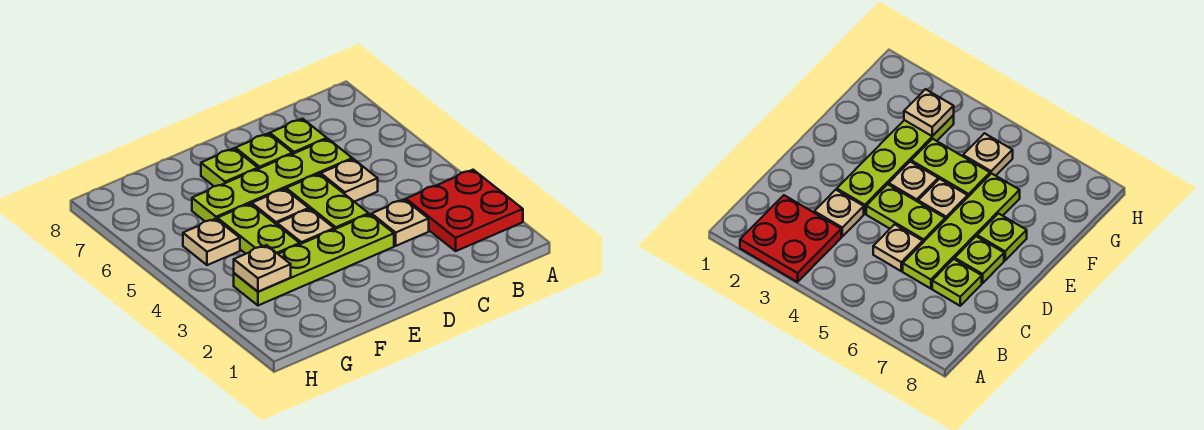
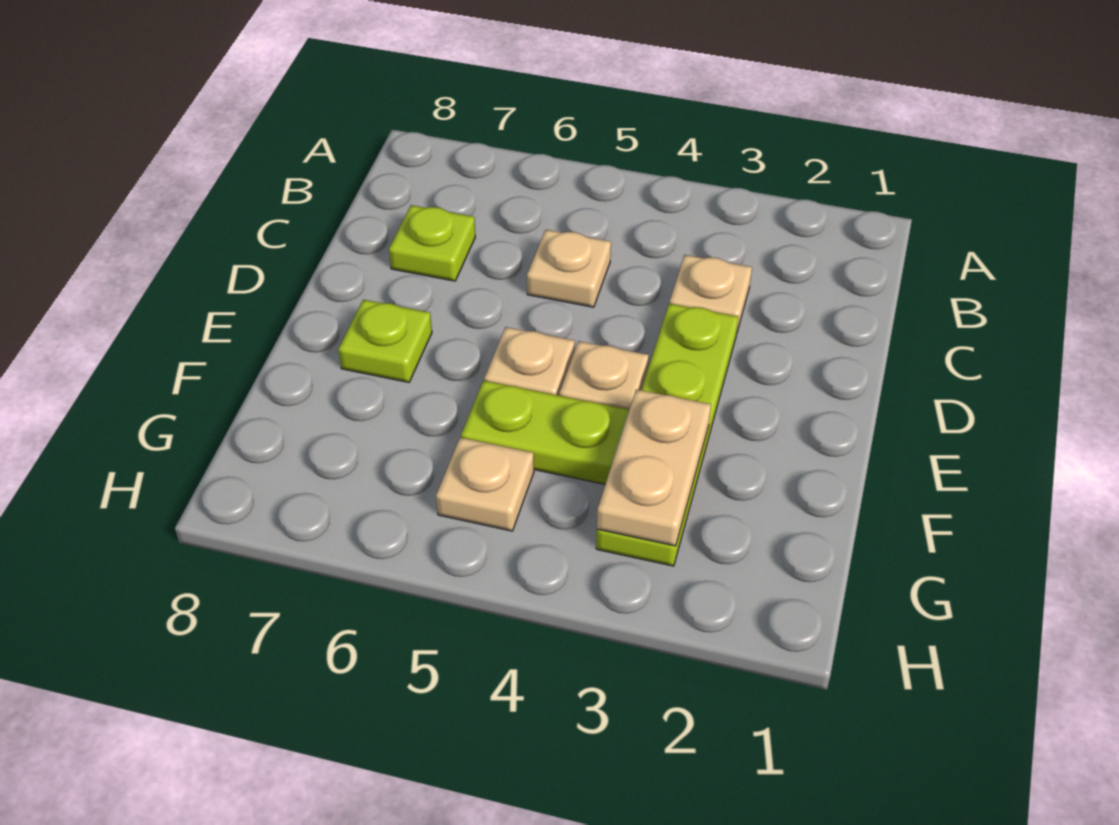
red 2x2 plate [406,170,523,251] -> none
lime 1x4 plate [192,139,352,221] -> none
lime 1x2 plate [286,174,369,229] -> none
lime 1x1 plate [235,134,292,169] -> none
tan 1x1 plate [234,245,291,292] -> tan 1x2 plate [597,389,711,546]

